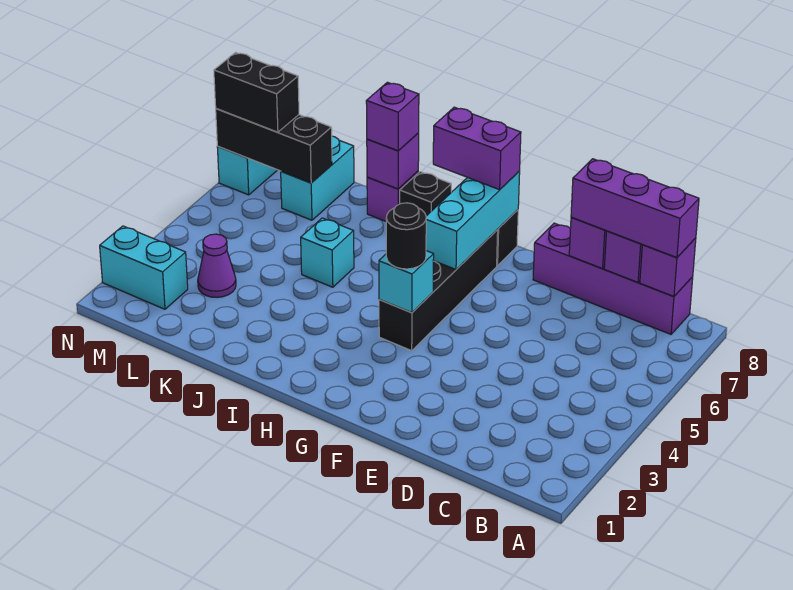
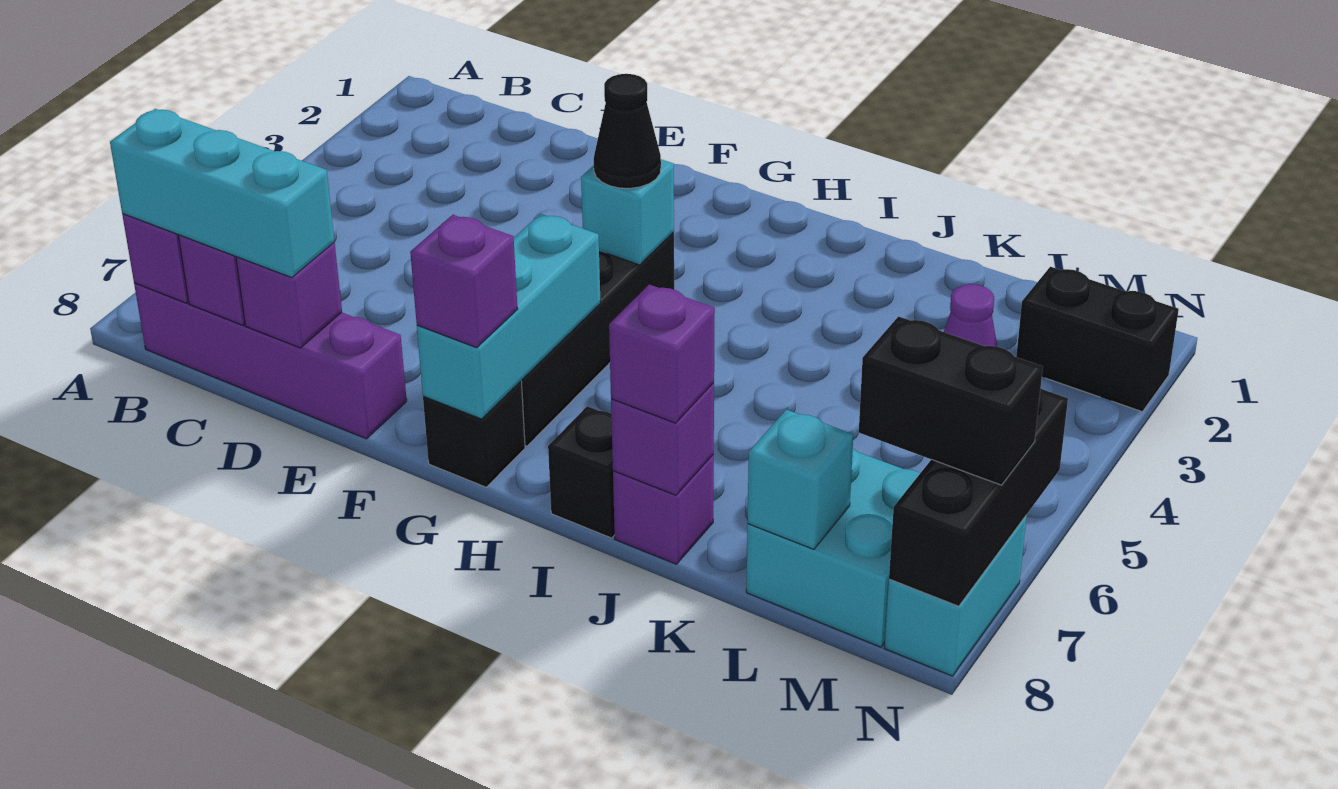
purple 1x3 brick [571,159,699,258] -> cyan 1x3 brick [110,109,334,277]
black 1x1 round brick [386,203,426,269] -> black 1x1 cone [594,74,661,188]
purple 1x2 brick [433,107,521,190] -> purple 1x1 brick [410,215,518,348]
cyan 1x1 brick [301,218,354,287] -> cyan 1x1 brick moved to [747,410,853,549]
cyan 1x2 brick [281,136,354,220] -> cyan 2x2 brick [746,449,920,647]
black 1x3 brick [216,109,332,183] -> black 1x3 brick turned to [889,389,1068,606]
cyan 1x2 brick [100,226,188,309] -> black 1x2 brick [1016,267,1179,412]

